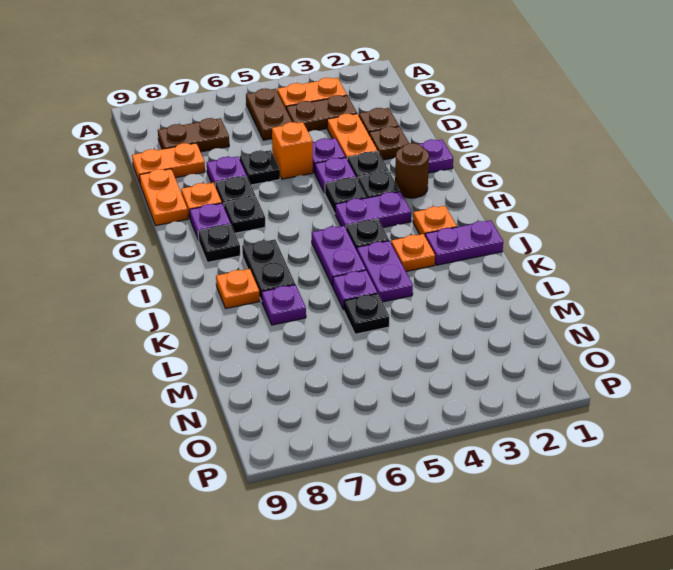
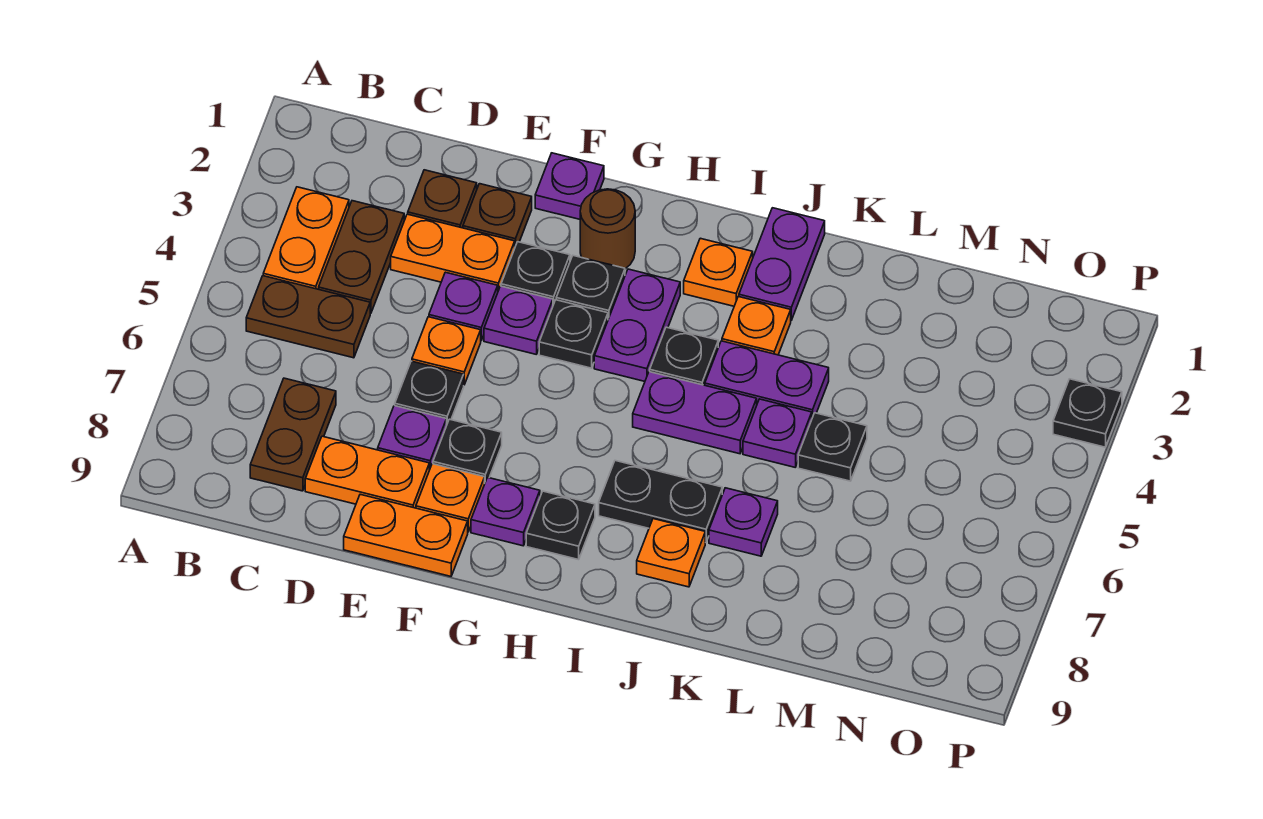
orange 1x2 plate [132,143,205,183] -> orange 1x2 plate turned to [305,436,429,508]
orange 1x1 brick [272,122,313,179] -> orange 1x1 plate [412,317,481,385]
black 1x1 plate [224,197,265,233] -> black 1x1 plate moved to [1053,379,1122,447]

